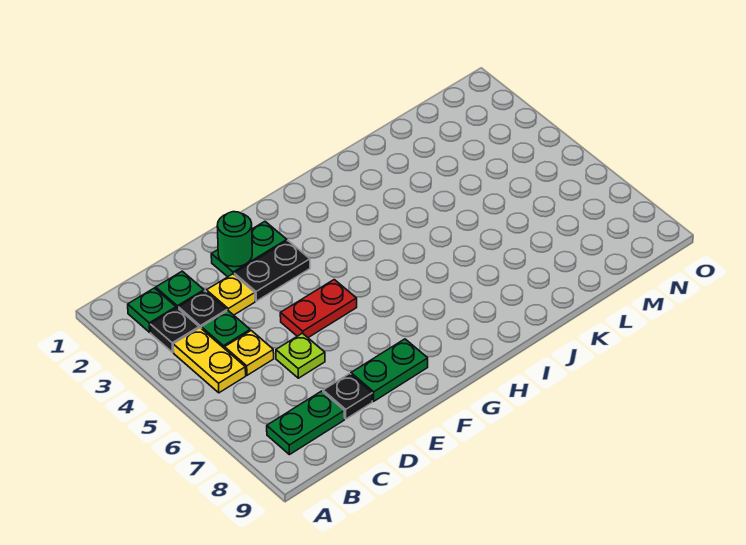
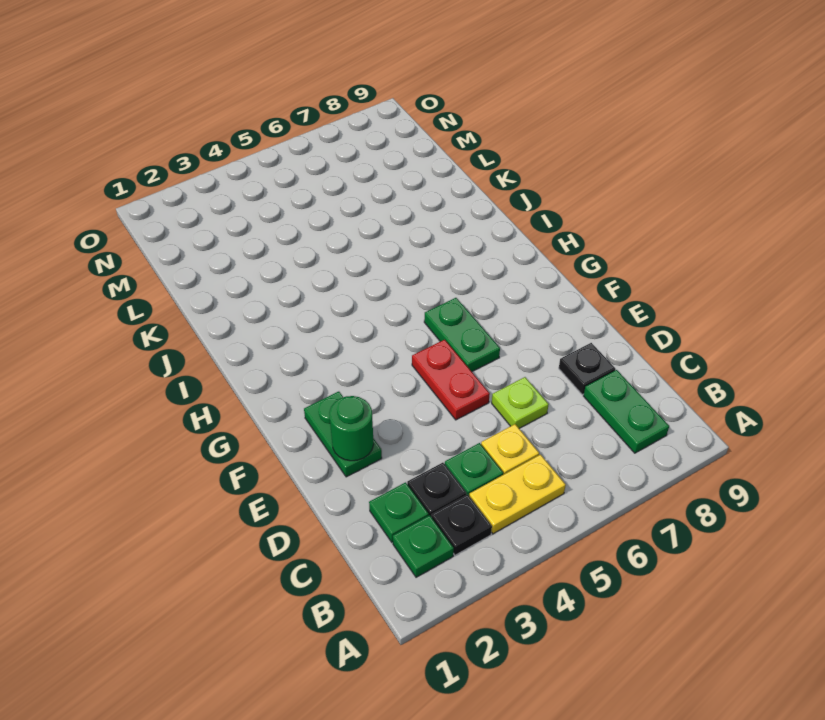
yellow 1x1 plate [206,274,255,315] -> none
black 1x2 plate [234,241,310,301] -> none
green 1x2 plate [351,339,428,401] -> green 1x2 plate moved to [424,298,500,372]

